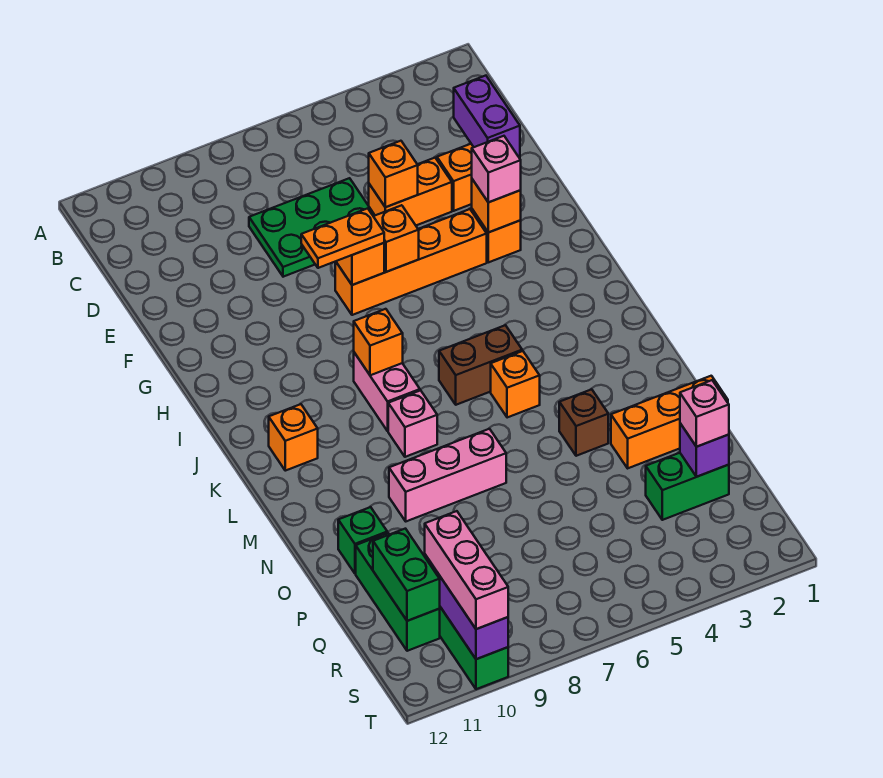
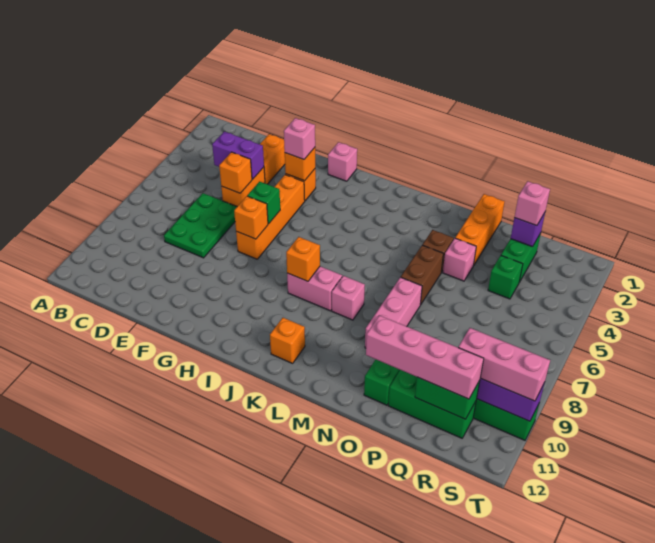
purple 1x2 brick [454,76,520,156] -> purple 1x2 brick moved to [212,132,264,179]
orange 1x1 brick [373,205,419,272] -> green 1x1 brick [247,182,280,224]
orange 1x2 plate [301,208,384,268] -> none
none -> pink 1x1 brick [328,142,357,181]
brown 1x2 brick [439,325,522,405] -> brown 1x2 brick moved to [401,245,443,305]
orange 1x1 brick [491,351,540,418] -> none
none -> pink 1x1 brick [443,238,476,281]
none -> pink 1x4 brick [366,315,484,399]
none -> green 1x1 brick [488,256,523,299]

